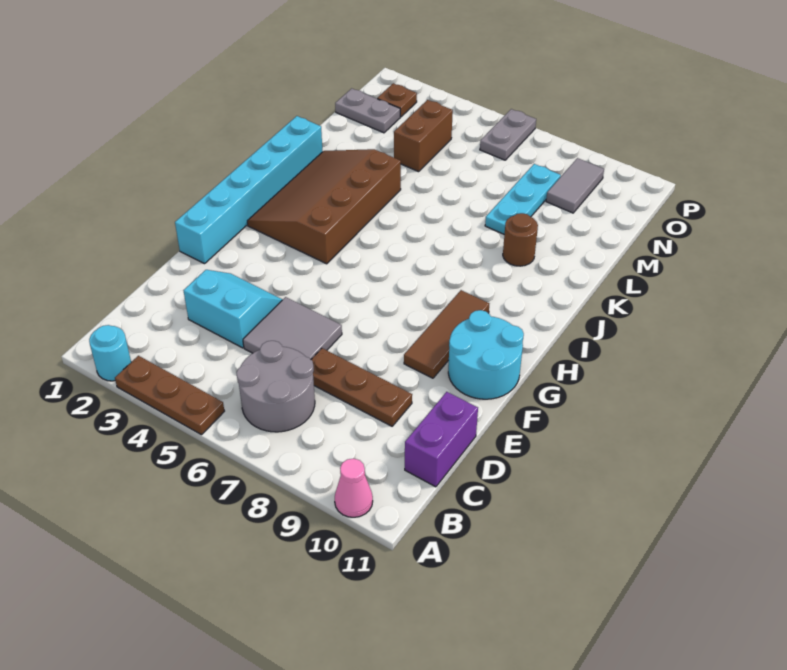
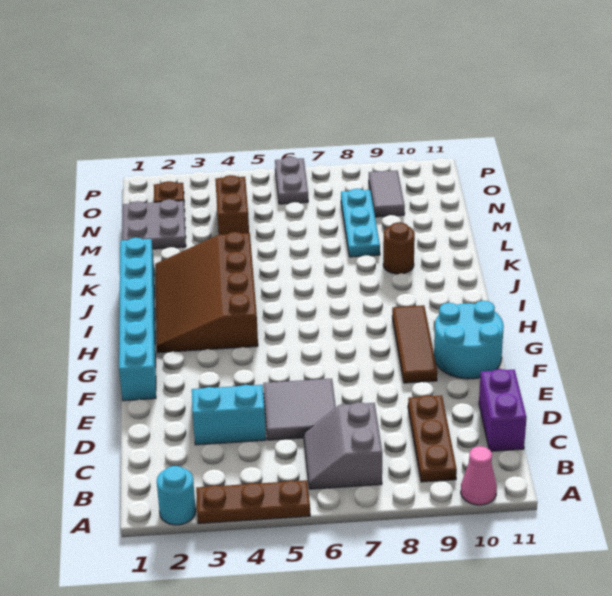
grey 2x2 round brick [236,341,315,432] -> grey 2x2 slope [304,402,382,489]
brown 1x3 plate [311,348,412,426] -> brown 1x3 plate turned to [408,395,457,482]
grey 1x2 plate [335,88,400,133] -> grey 2x2 plate [123,199,186,249]

